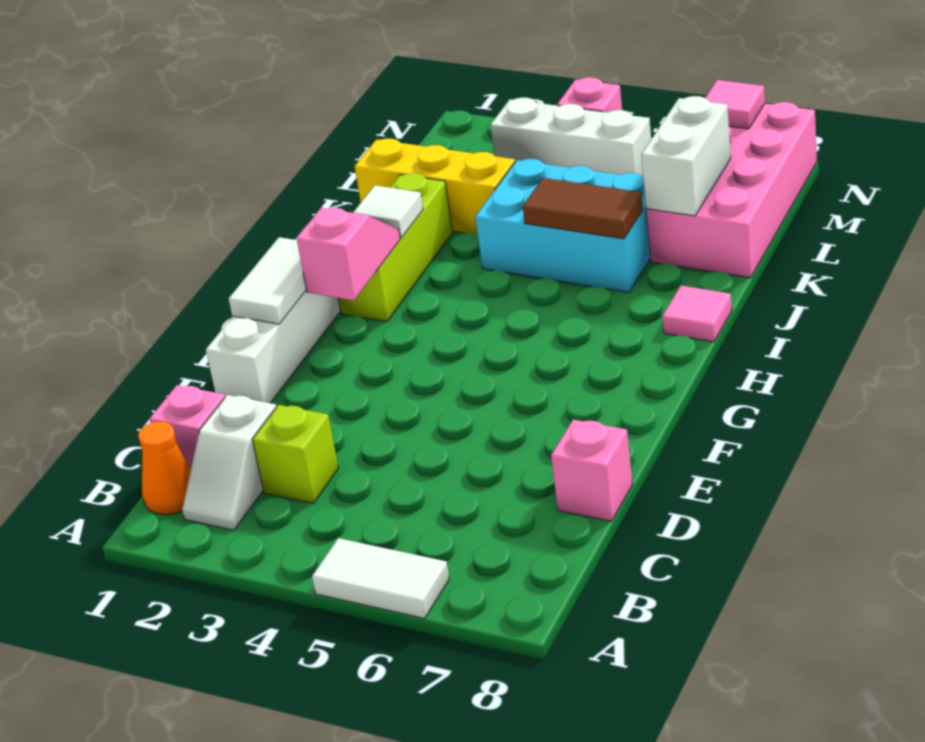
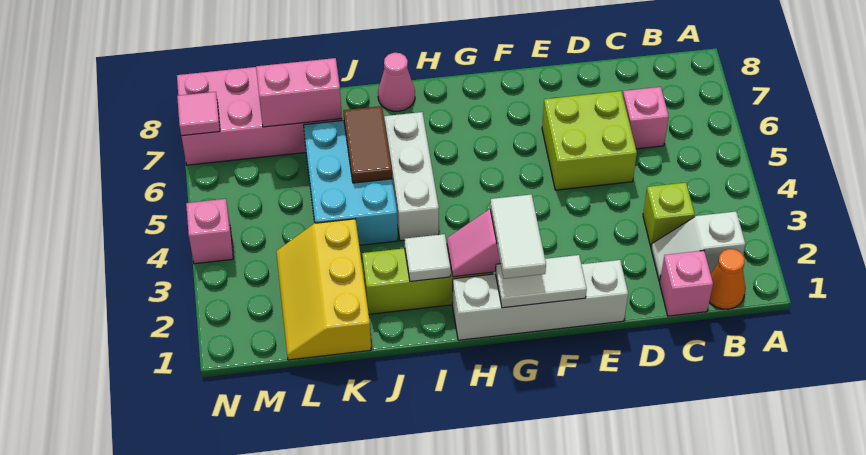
white 1x2 tile [312,538,449,618] -> white 1x2 tile moved to [490,194,546,279]
white 1x2 slope [182,395,276,530] -> white 1x2 slope turned to [651,212,745,281]
none -> lime 2x2 brick [542,91,637,190]
pink 1x1 brick [551,420,633,521] -> pink 1x1 brick moved to [623,87,669,149]
pink 1x1 tile [662,286,732,342] -> pink 1x1 cone [378,53,415,111]
white 1x2 brick [641,96,731,216] -> pink 1x2 brick [256,58,342,127]
white 1x3 brick [491,98,651,177] -> white 1x3 brick moved to [384,112,439,241]

